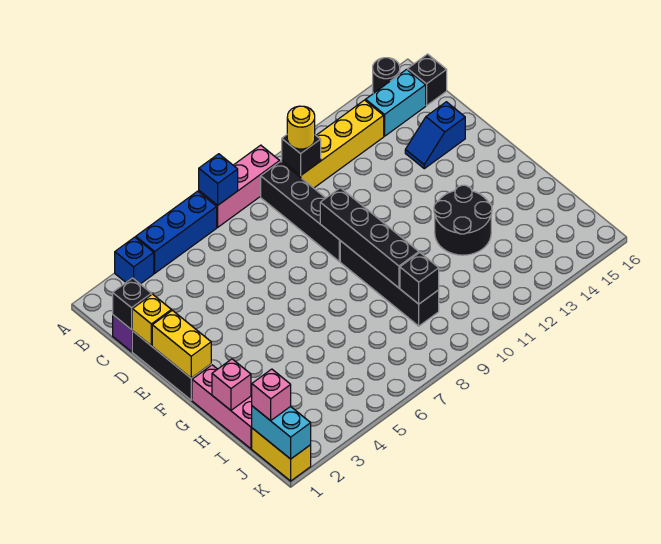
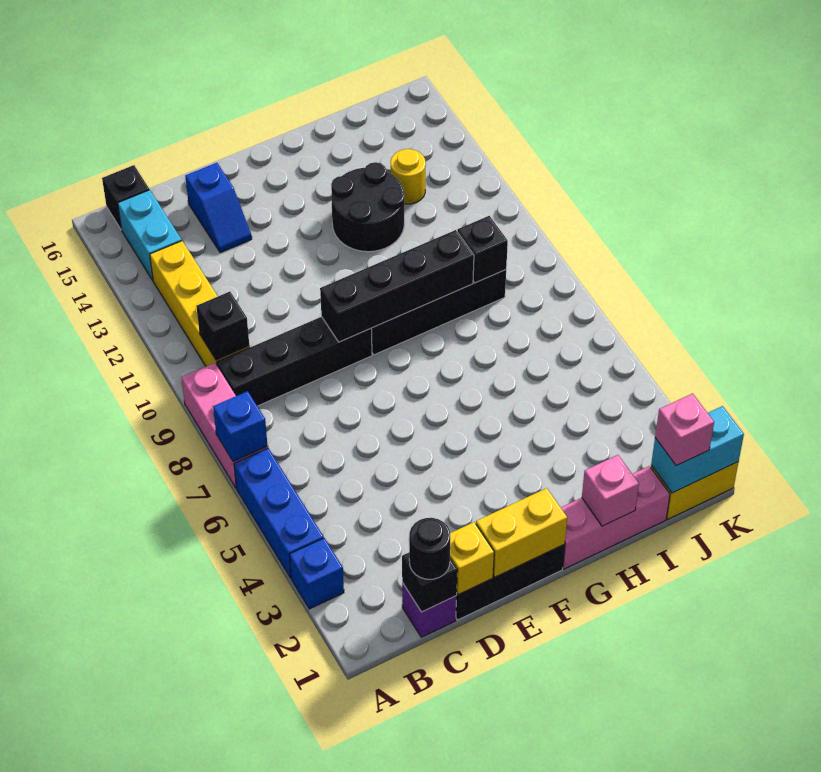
black 1x1 round brick [373,58,400,93] -> black 1x1 round brick moved to [409,518,450,579]
yellow 1x1 round brick [287,106,315,149] -> yellow 1x1 round brick moved to [391,149,426,204]

